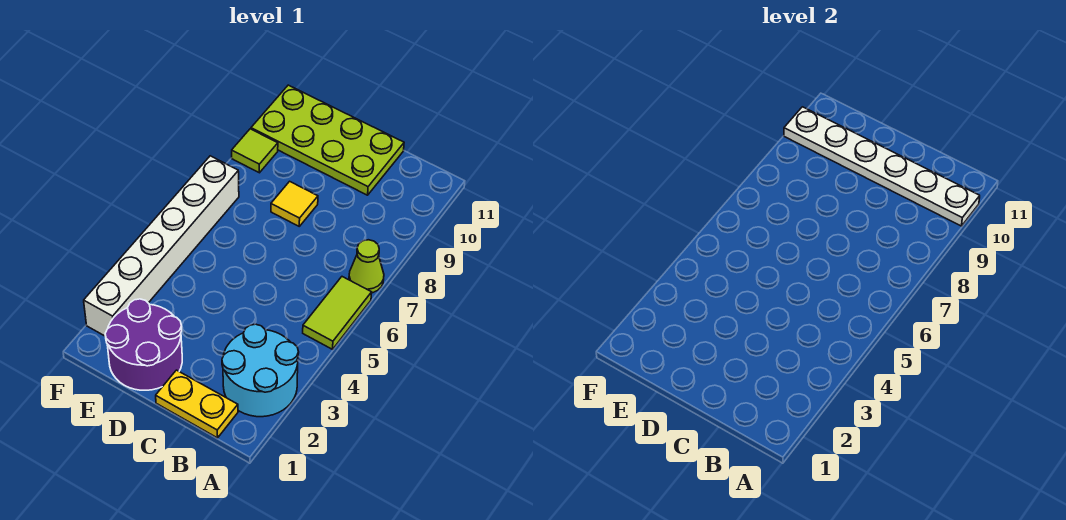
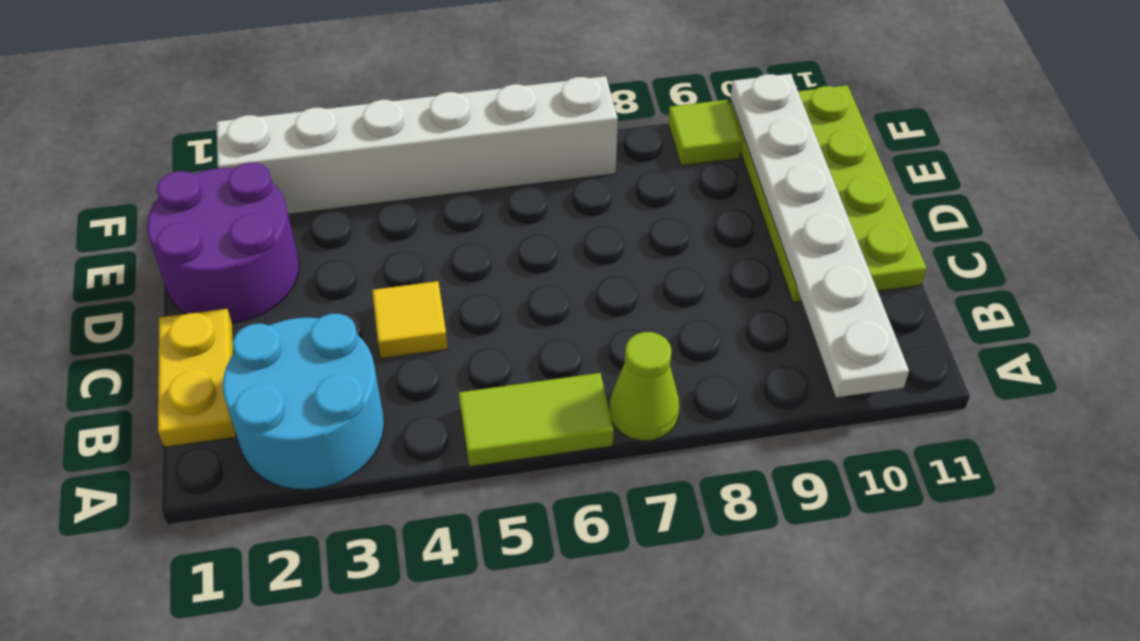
yellow 1x1 tile [271,181,318,226] -> yellow 1x1 tile moved to [372,281,448,358]

